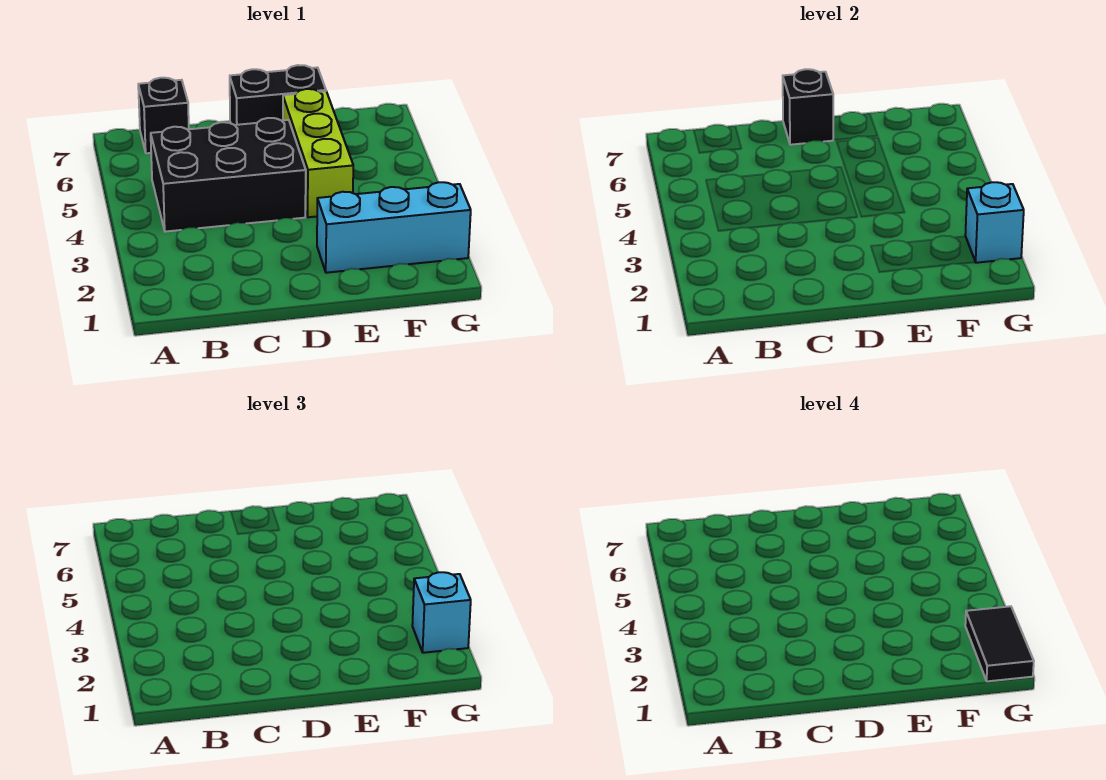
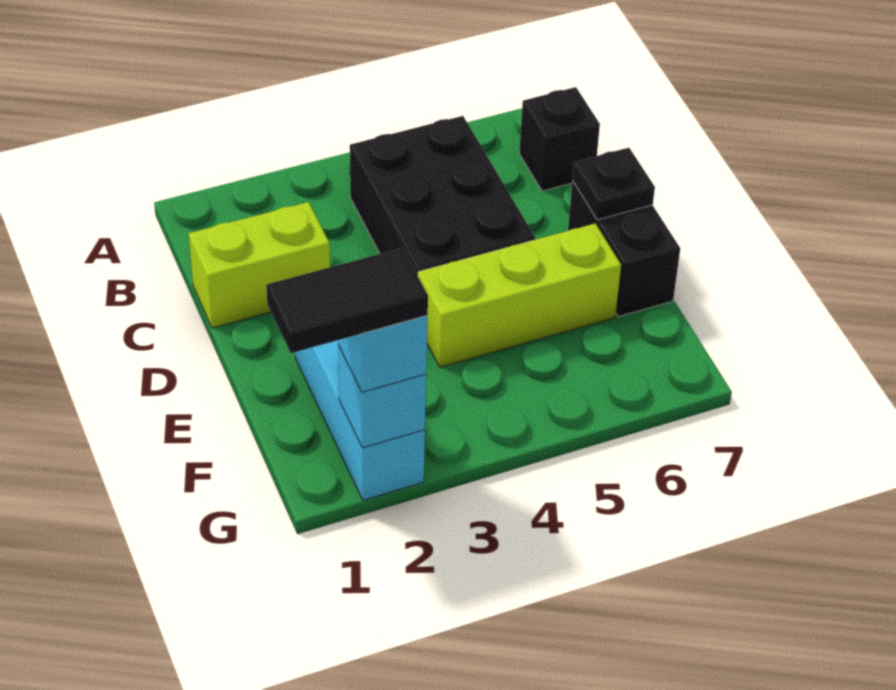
none -> lime 1x2 brick [189,202,330,328]
black 1x1 brick [783,69,833,145] -> black 1x1 plate [572,148,655,220]

